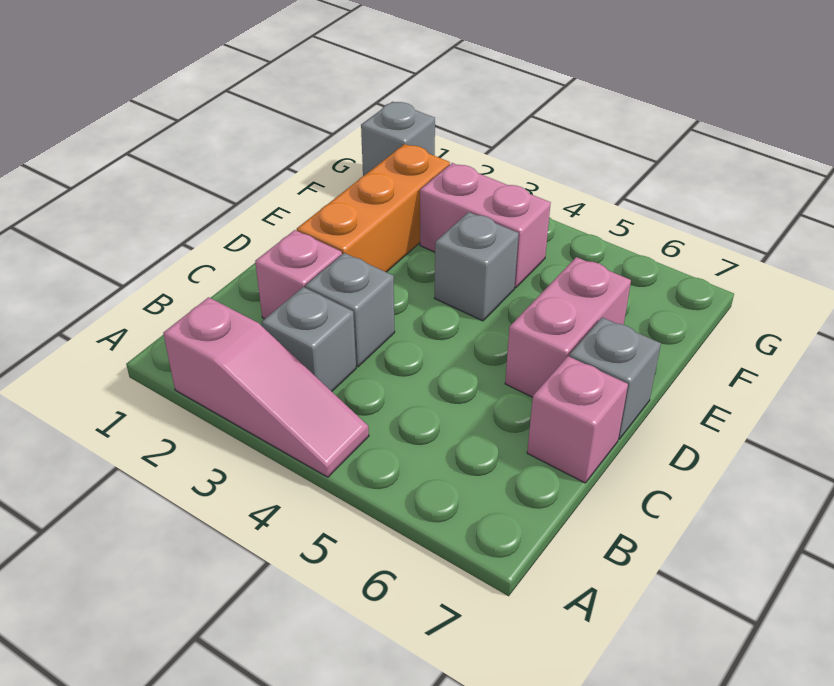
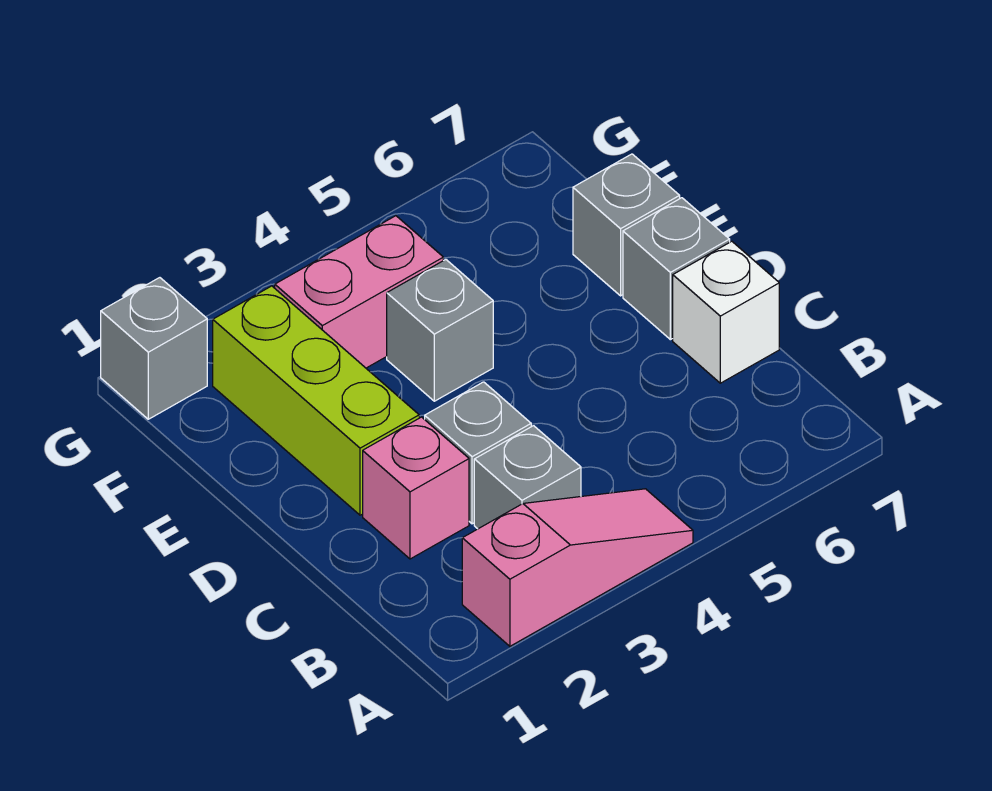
pink 1x1 brick [527,356,628,483] -> white 1x1 brick [673,241,779,383]
orange 1x3 brick [297,144,450,272] -> lime 1x3 brick [213,286,419,515]
pink 1x2 brick [505,257,631,397] -> none
none -> grey 1x1 brick [573,154,680,296]

